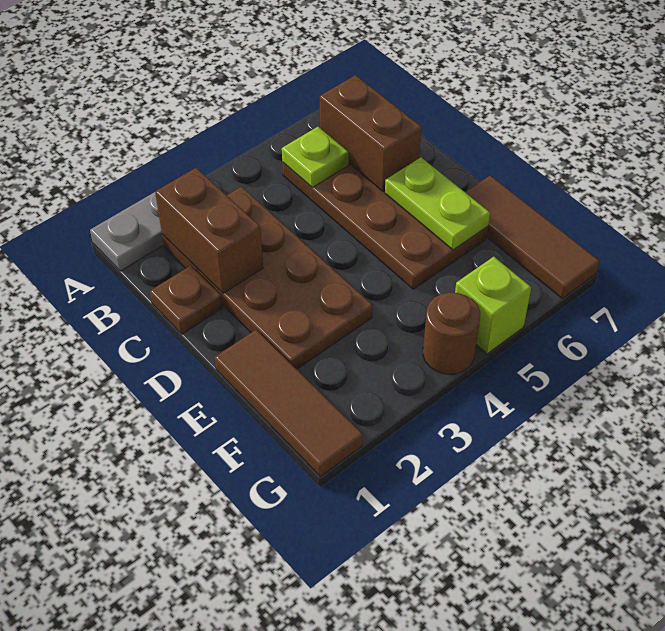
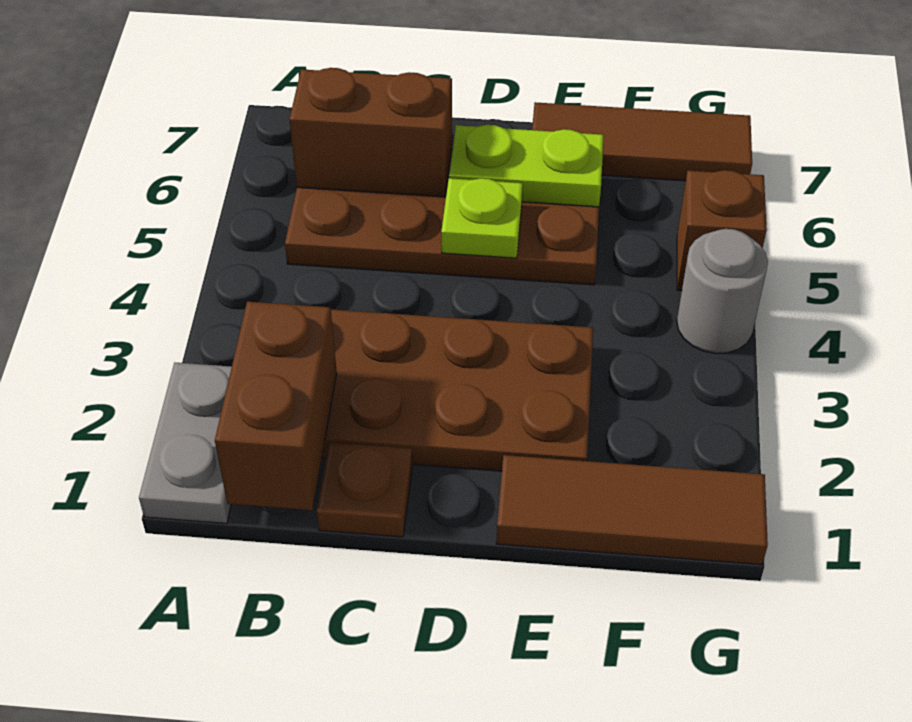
brown 1x2 brick [155,168,263,293] -> brown 1x2 brick turned to [215,302,337,510]
lime 1x1 plate [282,127,349,187] -> lime 1x1 plate moved to [441,178,523,258]
brown 1x1 round brick [423,293,480,374] -> grey 1x1 round brick [677,229,768,354]
lime 1x1 brick [455,257,531,354] -> brown 1x1 brick [677,170,767,291]

